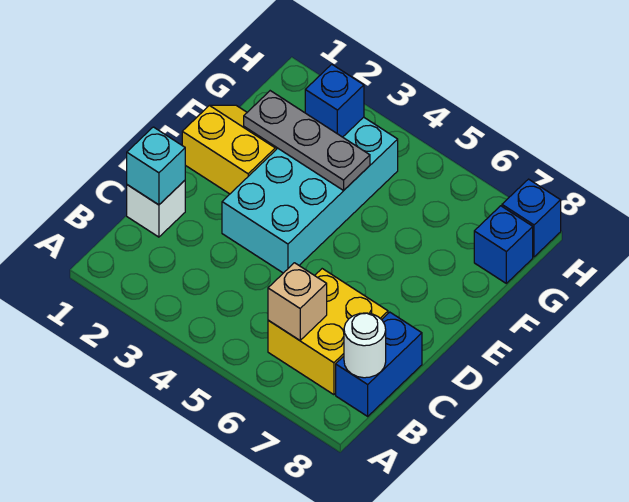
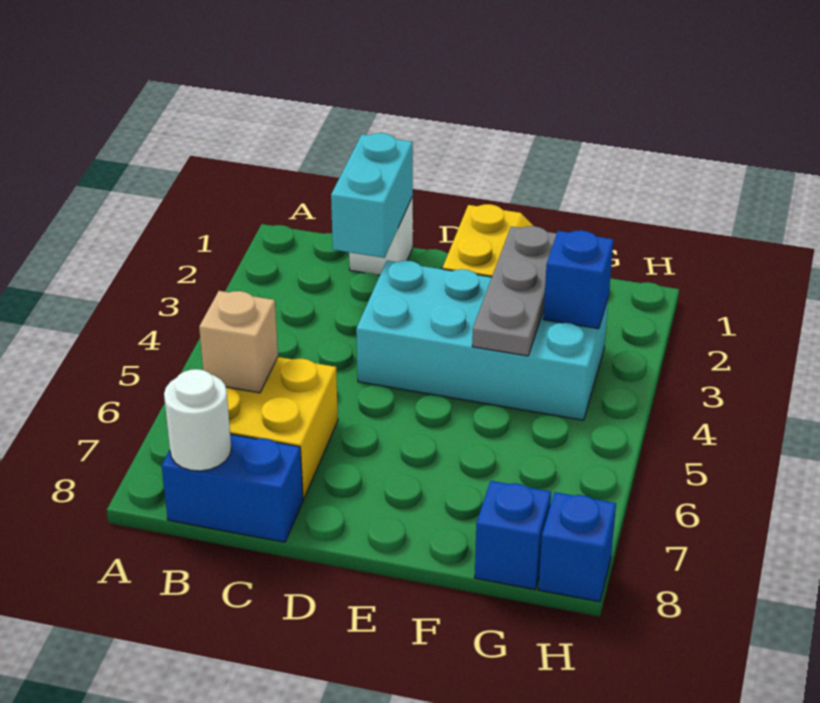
cyan 1x1 brick [127,127,185,205] -> cyan 1x2 brick [331,133,413,258]

